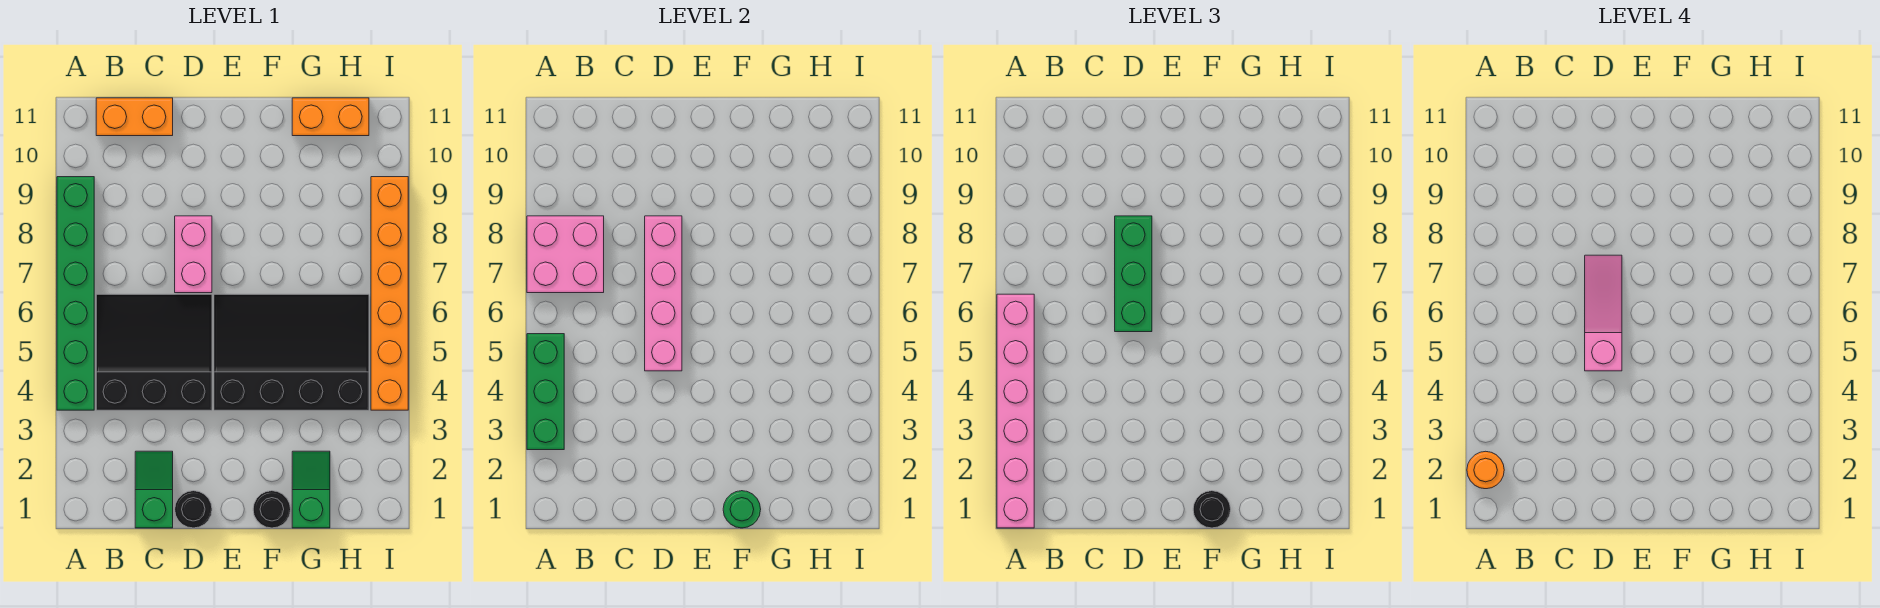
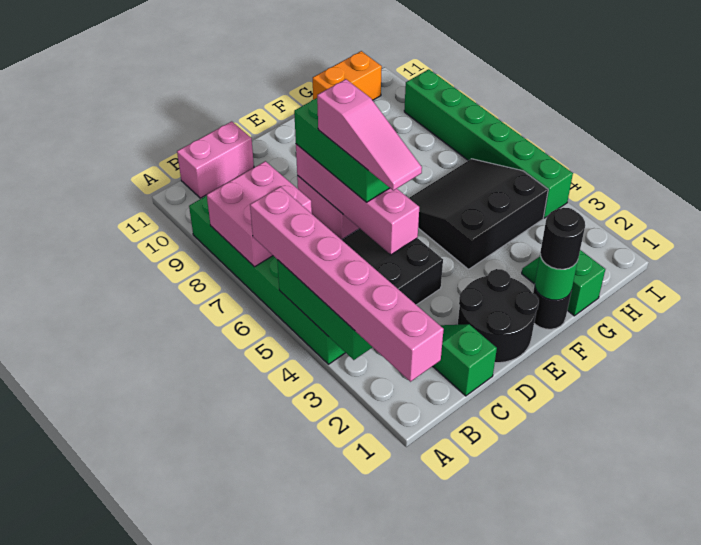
orange 1x1 round brick [1467,451,1504,489] -> none
orange 1x2 brick [96,98,173,136] -> pink 1x2 brick [177,121,254,198]
black 1x1 round brick [175,491,212,528] -> black 2x2 round brick [458,269,539,363]
pink 1x3 slope [1585,255,1622,371] -> pink 1x3 slope turned to [317,79,422,190]
black 3x4 slope [214,294,369,410] -> black 3x3 slope [409,159,548,269]
orange 1x6 brick [371,177,408,410] -> green 1x6 brick [404,69,573,218]

